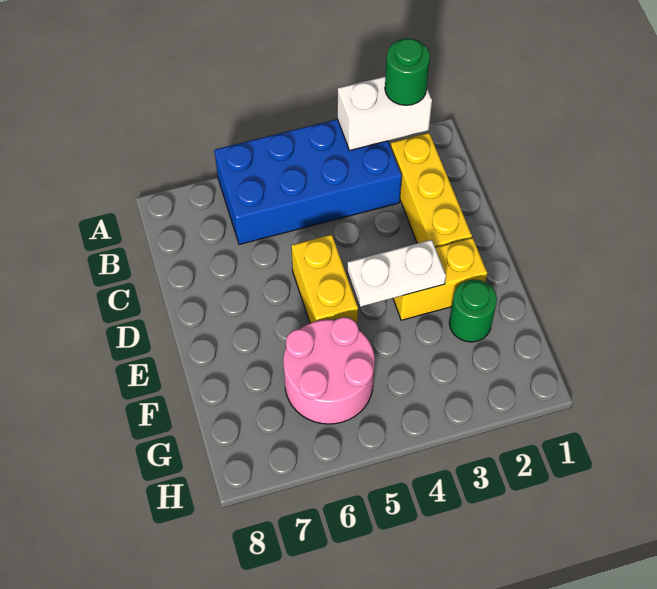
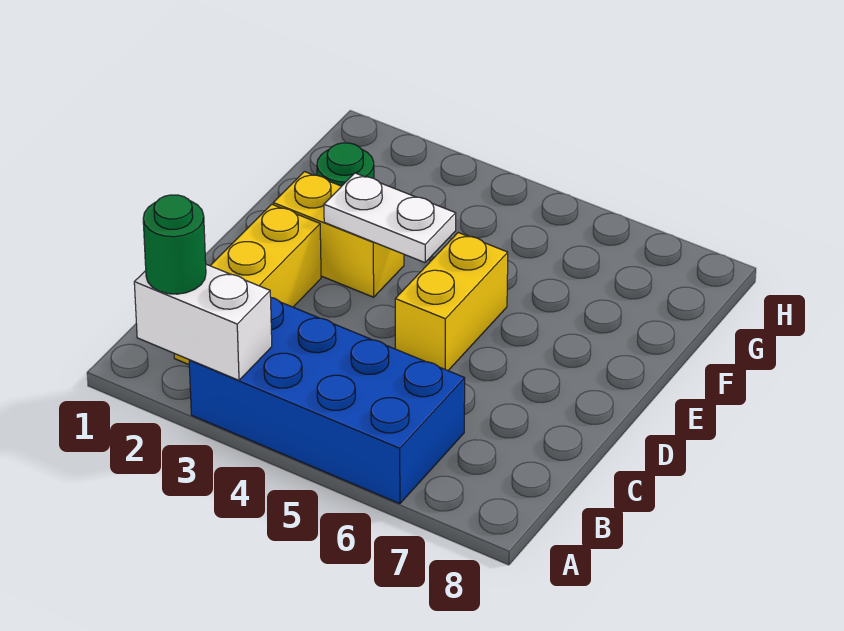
pink 2x2 round brick [283,317,375,424] -> none

